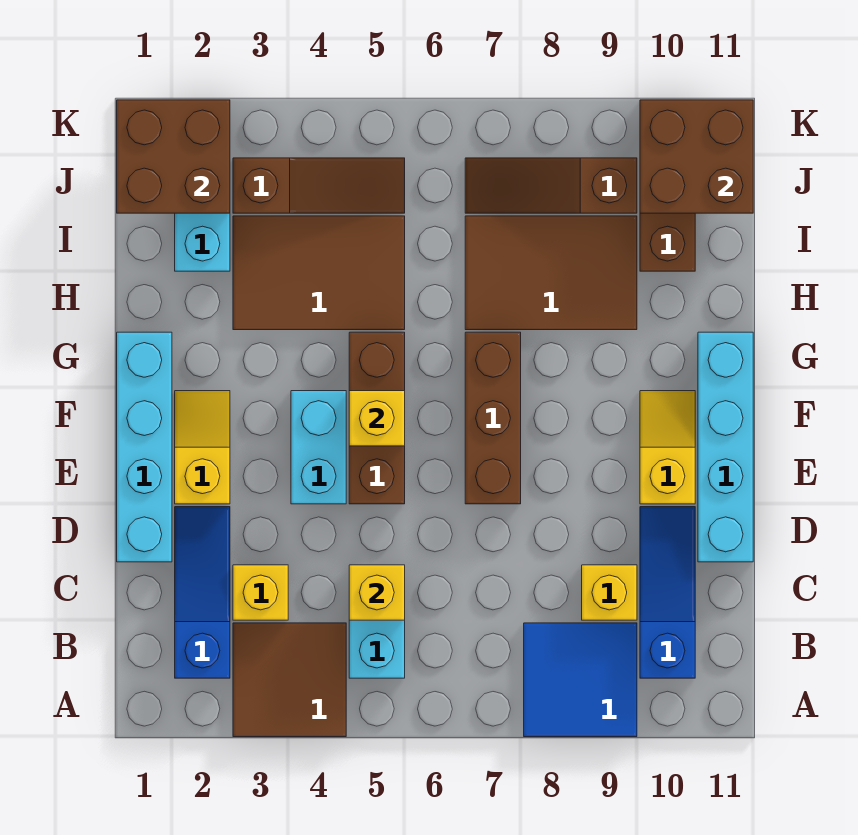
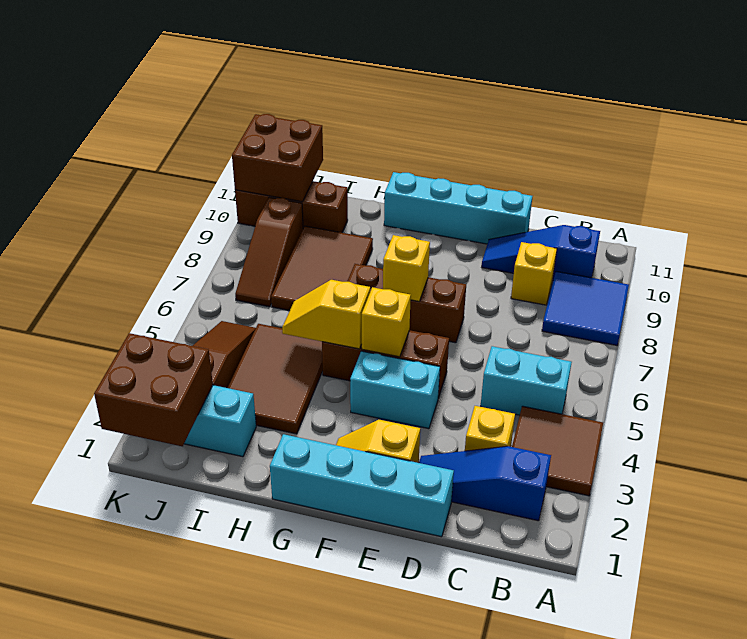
yellow 1x1 brick [349,565,405,620] -> yellow 1x1 brick moved to [383,235,430,301]
yellow 1x2 slope [640,391,695,504] -> yellow 1x2 slope moved to [282,280,370,349]

